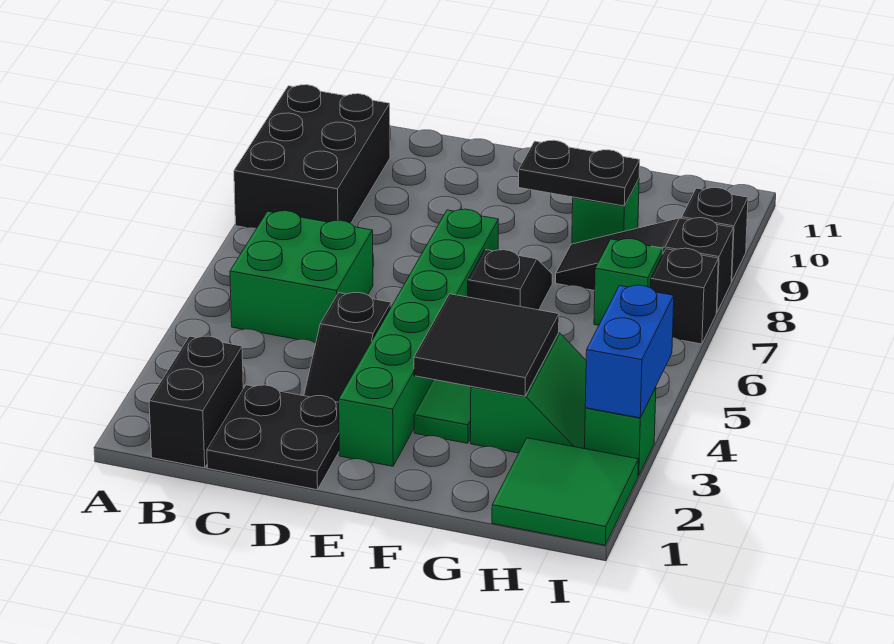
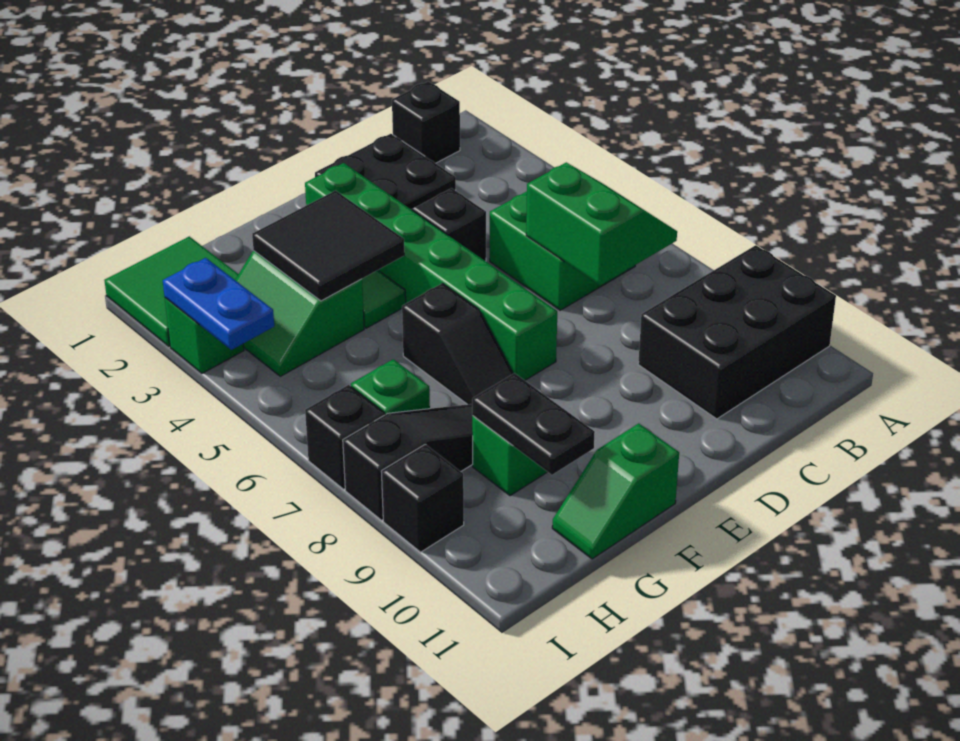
black 2x3 brick [234,85,390,228] -> black 2x3 brick turned to [638,245,836,419]
black 1x2 brick [149,336,243,468] -> black 1x1 brick [392,81,460,163]
none -> green 2x2 slope [526,162,677,285]
black 1x2 plate [519,140,640,206] -> black 1x2 plate turned to [472,373,595,475]
none -> green 1x2 slope [552,423,679,559]
blue 1x2 brick [585,285,674,418] -> blue 1x2 plate [163,258,274,350]

